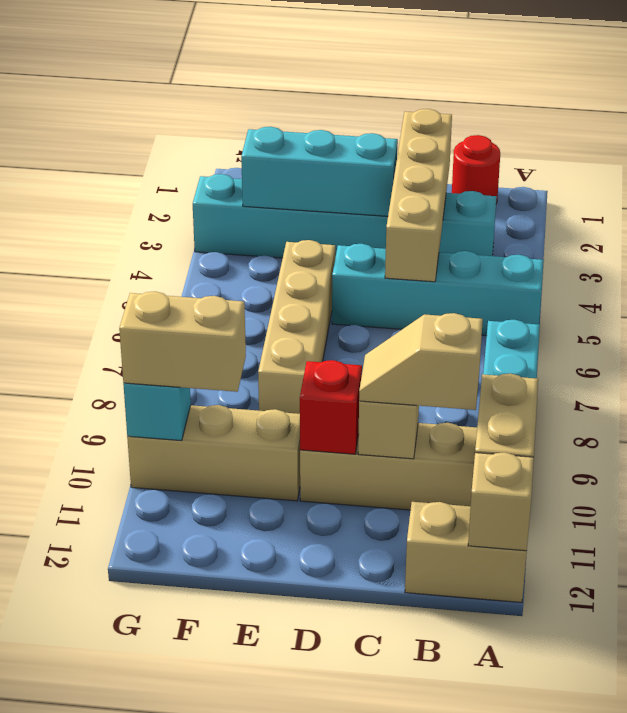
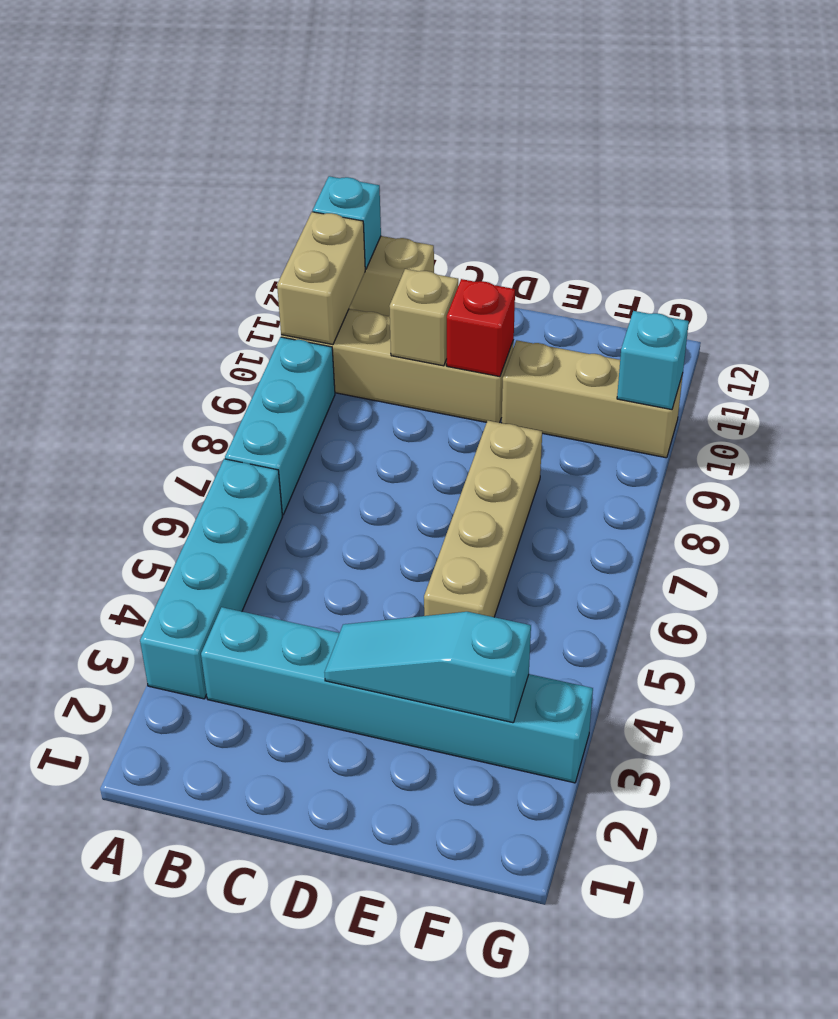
cyan 1x4 brick [332,244,544,336] -> cyan 1x4 brick turned to [140,459,282,699]
tan 1x1 brick [468,452,534,551] -> cyan 1x1 brick [313,176,381,269]
red 1x1 round brick [452,135,500,203] -> none
tan 1x2 slope [359,313,483,410] -> none
tan 1x4 brick [385,109,452,282] -> none
cyan 1x3 brick [241,127,398,216] -> cyan 1x3 slope [324,612,531,723]
tan 1x2 brick [119,291,246,392] -> none

